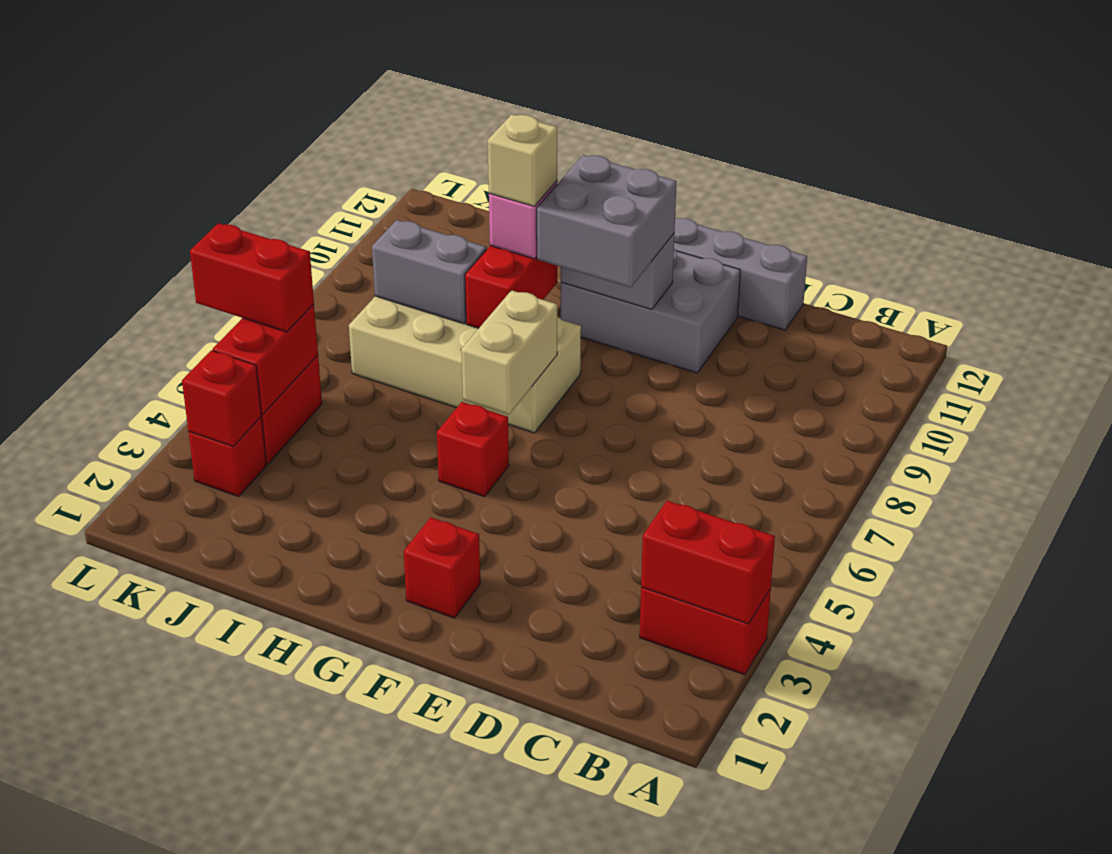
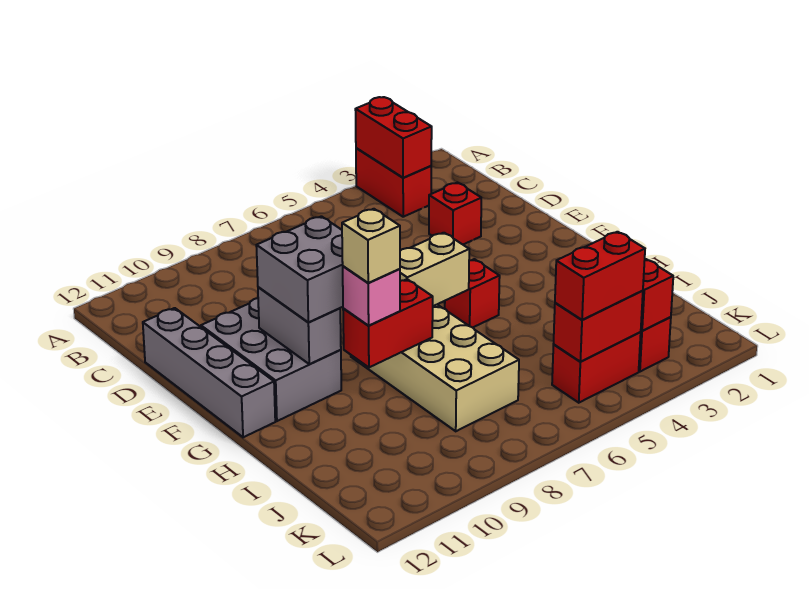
red 1x1 brick [404,517,480,618] -> red 1x1 brick moved to [429,182,481,244]
grey 1x2 brick [372,220,487,324] -> none
red 1x2 brick [190,223,314,332] -> red 1x2 brick turned to [555,232,645,320]

